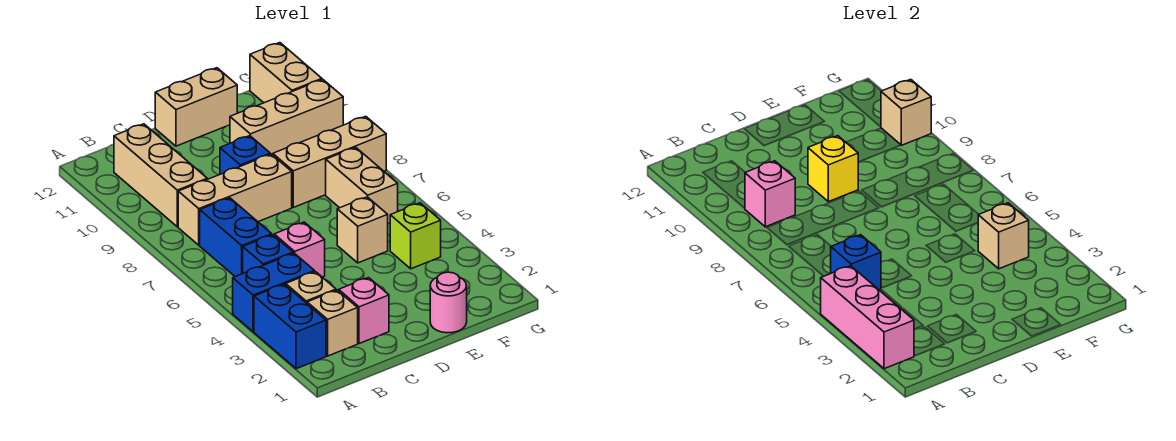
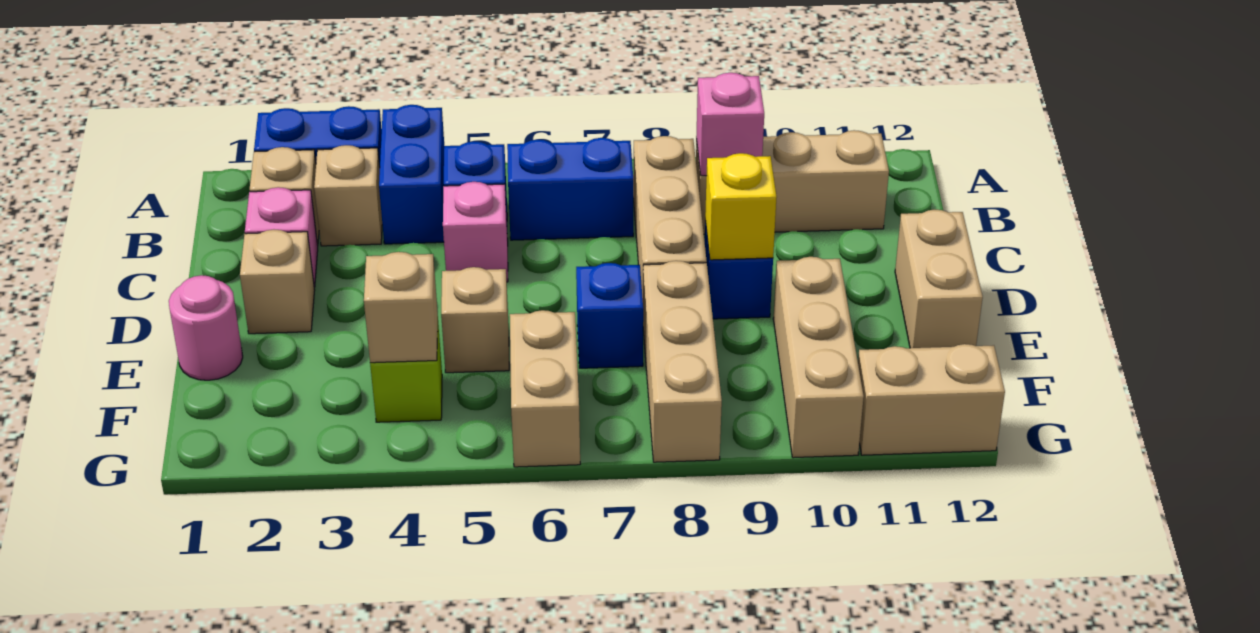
pink 1x3 brick [821,266,914,369] -> none
blue 1x1 brick [831,235,881,290] -> blue 1x1 brick moved to [576,263,643,368]
tan 1x2 brick [326,147,398,224] -> tan 1x2 brick turned to [510,310,580,467]
tan 1x1 brick [881,79,931,145] -> tan 1x1 brick moved to [240,230,315,334]

